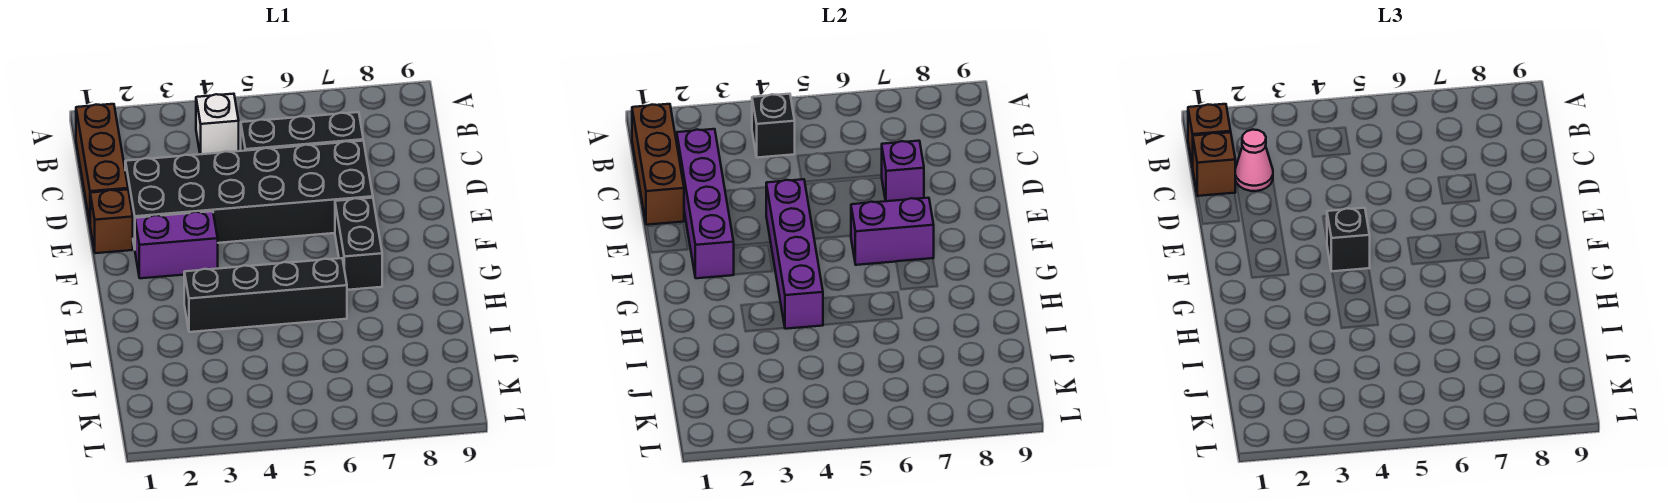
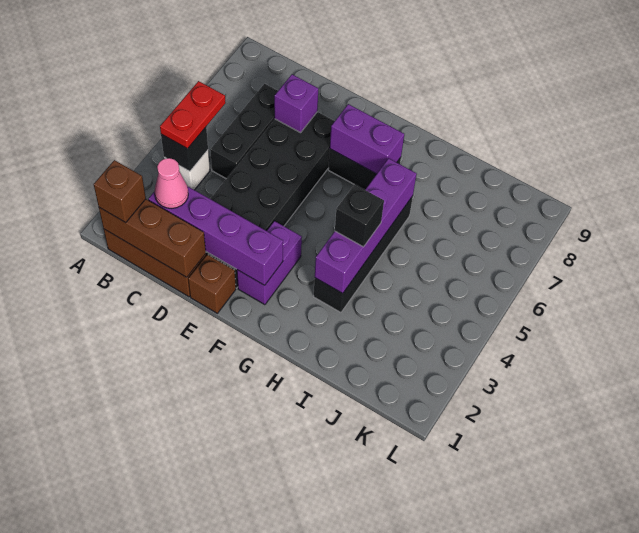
none -> red 1x2 plate [160,81,226,149]
brown 1x1 brick [1193,132,1235,196] -> none
purple 1x4 brick [766,179,823,329] -> purple 1x4 brick turned to [315,158,417,294]
black 1x1 brick [1327,208,1370,271] -> black 1x1 brick moved to [335,184,384,247]
purple 1x2 brick [851,198,934,265] -> purple 1x2 brick turned to [330,104,404,174]

